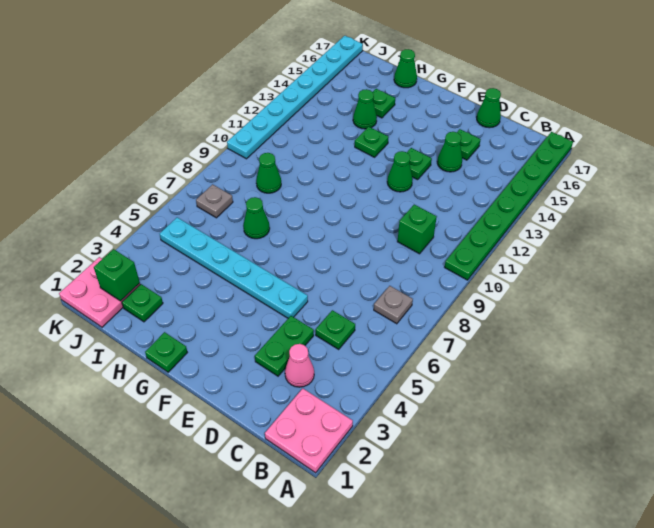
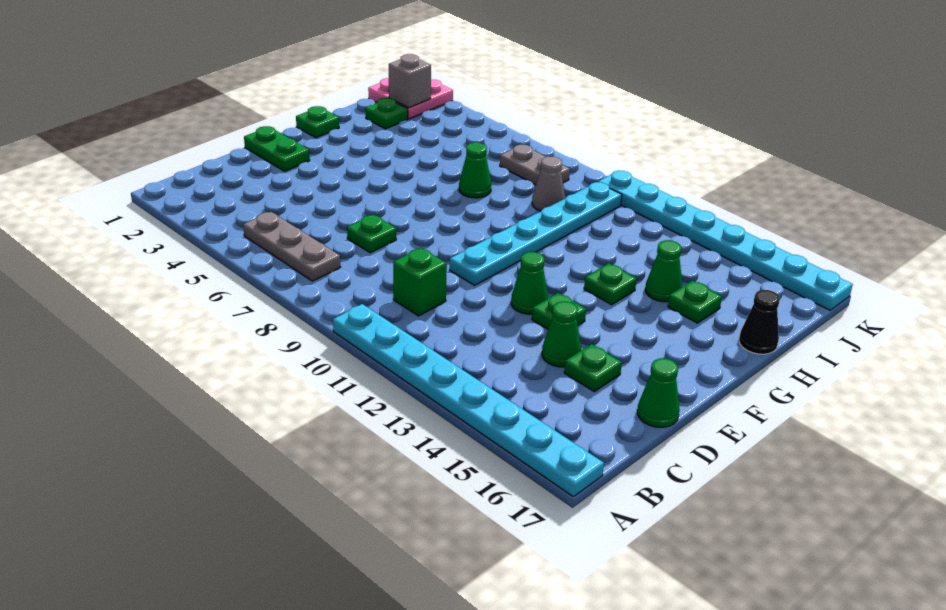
pink 2x2 plate [265,388,353,473] -> none
green 1x8 plate [445,132,573,280] -> cyan 1x8 plate [333,304,604,497]
grey 1x1 plate [374,286,413,324] -> grey 1x3 plate [243,212,340,281]
pink 1x1 cone [285,344,314,387] -> none
green 1x1 plate [316,310,355,349] -> green 1x1 plate moved to [347,215,396,253]
green 1x2 plate [255,316,314,376] -> green 1x2 plate moved to [244,126,310,171]
cyan 1x6 plate [160,217,308,318] -> cyan 1x6 plate moved to [450,182,622,285]
green 1x1 cone [394,49,417,88] -> black 1x1 cone [739,290,780,354]
green 1x1 cone [256,153,281,193] -> grey 1x1 cone [532,156,565,211]
green 1x1 brick [94,249,140,301] -> grey 1x1 brick [389,54,431,108]
grey 1x1 plate [196,184,233,218] -> grey 1x2 plate [500,145,570,185]

